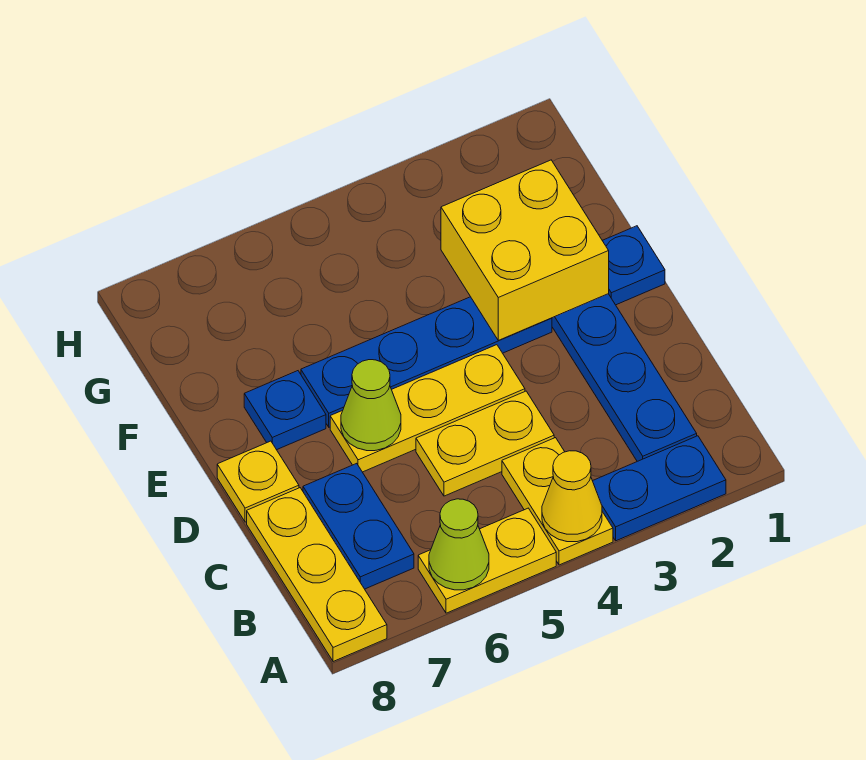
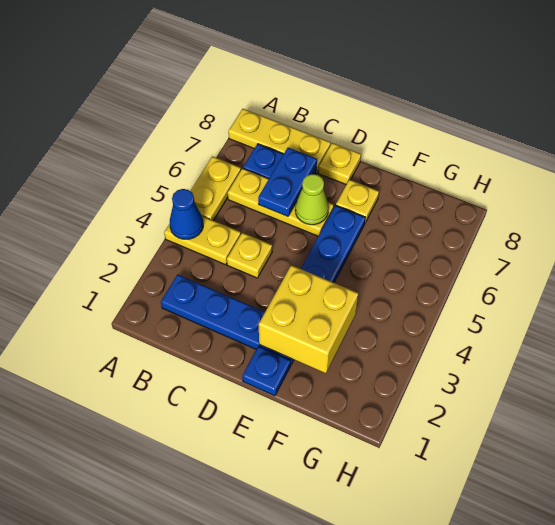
blue 1x2 plate [593,436,726,541] -> blue 1x2 plate moved to [258,148,317,216]
yellow 1x1 cone [542,451,602,542] -> blue 1x1 cone [170,189,203,239]
lime 1x1 cone [429,499,489,590] -> none
yellow 1x2 plate [416,391,554,496] -> yellow 1x1 plate [227,233,272,278]
yellow 1x3 plate [330,345,525,472] -> yellow 1x3 plate turned to [228,168,334,236]
blue 1x1 plate [244,371,326,450] -> yellow 1x1 plate [336,180,379,223]

